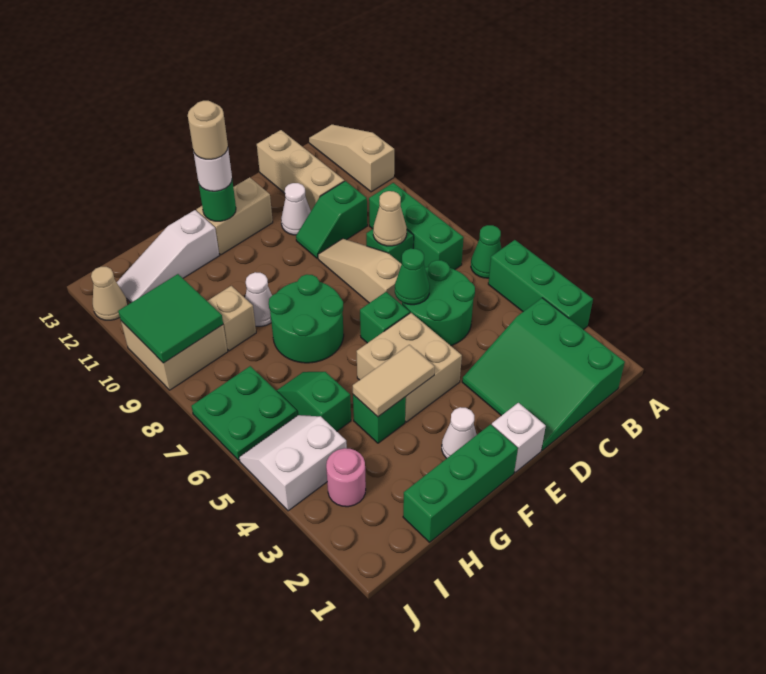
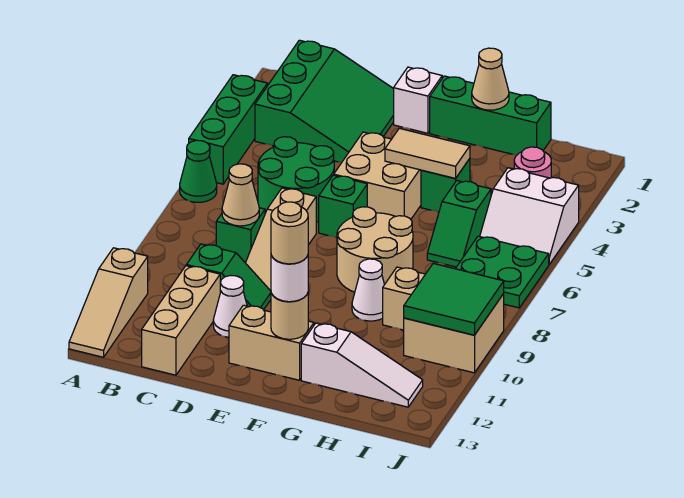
green 1x3 brick [369,183,464,269] -> none
green 1x1 cone [395,248,430,305] -> none
white 1x1 cone [442,407,477,458] -> none
green 2x2 round brick [269,274,344,363] -> tan 2x2 round brick [337,207,413,292]
green 1x1 round brick [199,181,236,221] -> tan 1x1 round brick [271,293,308,339]
tan 1x1 cone [91,267,128,320] -> tan 1x1 cone moved to [472,48,509,110]

